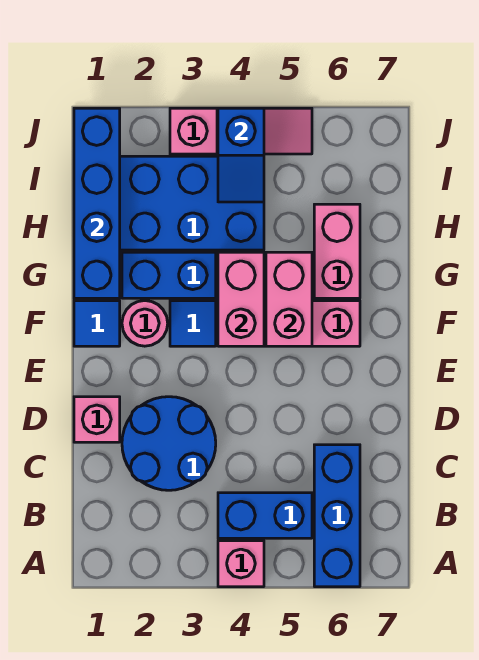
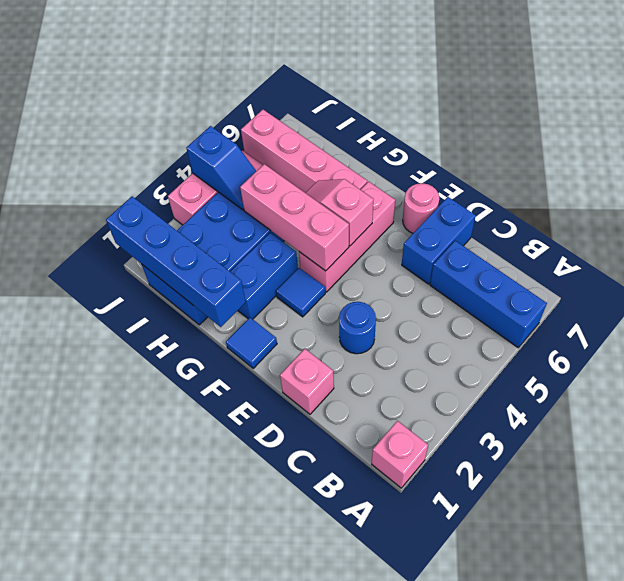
pink 1x1 brick [218,541,264,587] -> pink 1x1 brick moved to [372,421,428,488]
blue 1x2 brick [218,493,312,538] -> blue 1x2 brick moved to [402,197,476,284]
blue 2x2 round brick [122,397,216,490] -> blue 1x1 round brick [339,302,376,354]
pink 1x1 round brick [122,301,168,346] -> pink 1x1 round brick moved to [403,183,439,233]
pink 1x2 brick [218,252,264,346] -> pink 1x3 brick [240,164,349,271]
pink 1x2 brick [266,252,312,346] -> pink 1x2 slope [306,179,373,246]
pink 1x2 brick [314,204,360,298] -> pink 1x4 brick [241,110,367,193]

